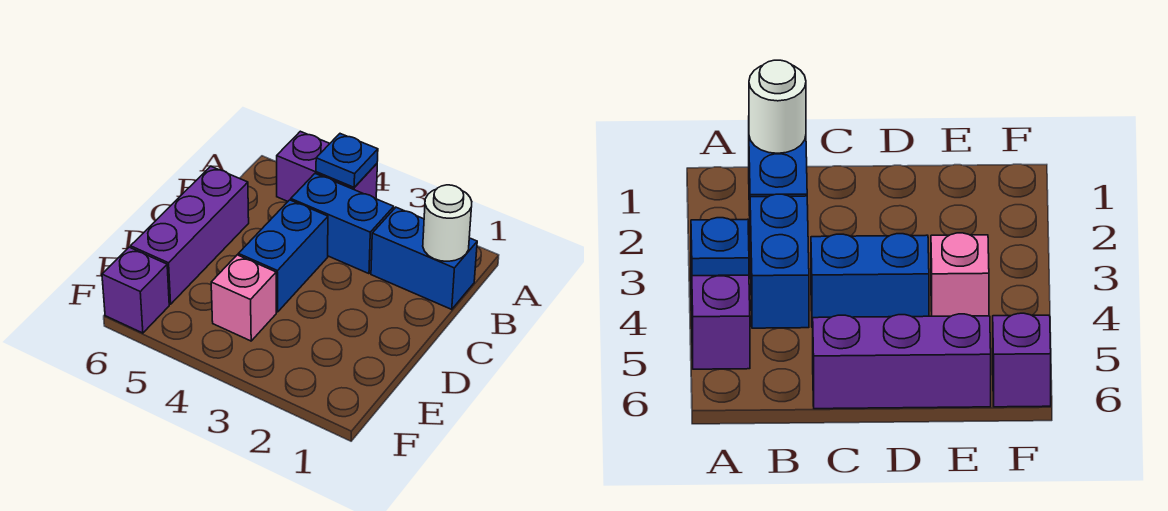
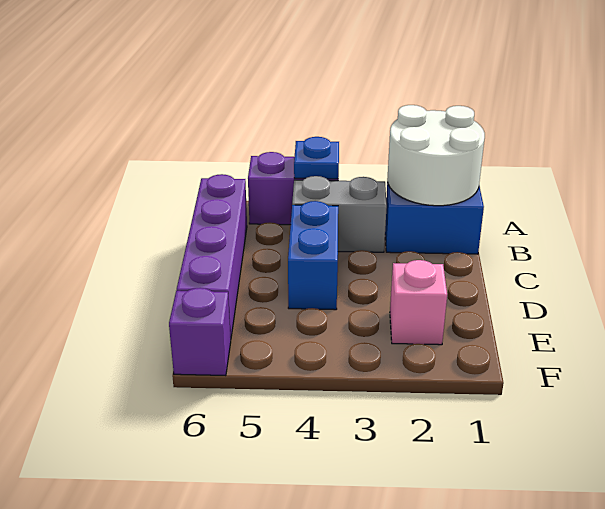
white 1x1 round brick [423,185,472,261] -> white 2x2 round brick [387,105,485,206]
blue 1x2 brick [291,174,394,274] -> grey 1x2 brick [292,176,387,252]
purple 1x3 brick [131,166,249,304] -> purple 1x4 brick [177,174,247,337]
pink 1x1 brick [211,255,276,341] -> pink 1x1 brick moved to [390,260,447,345]

